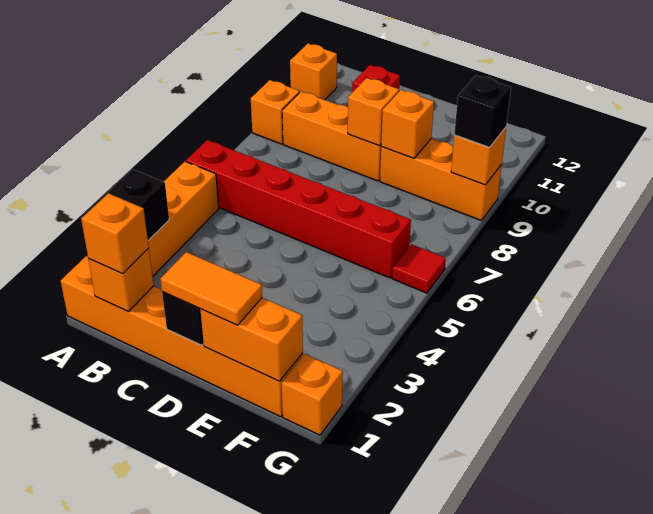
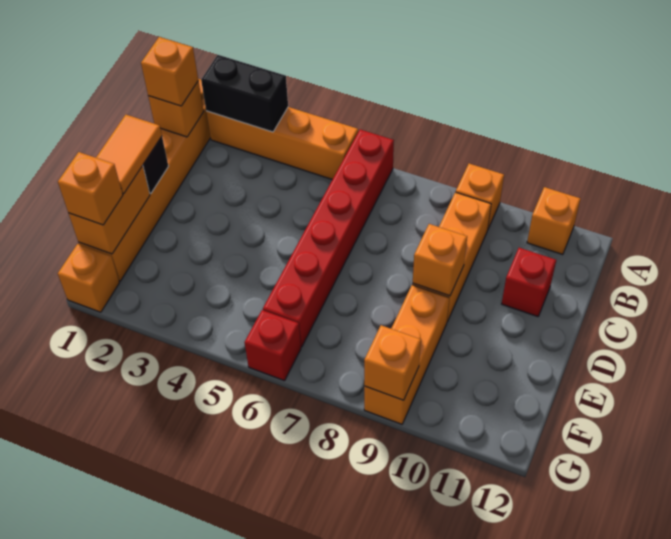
orange 1x1 brick [381,90,434,158] -> orange 1x1 brick moved to [58,152,123,225]
red 1x1 tile [392,244,446,293] -> red 1x1 brick [245,310,301,381]
black 1x1 brick [454,75,511,147] -> none

